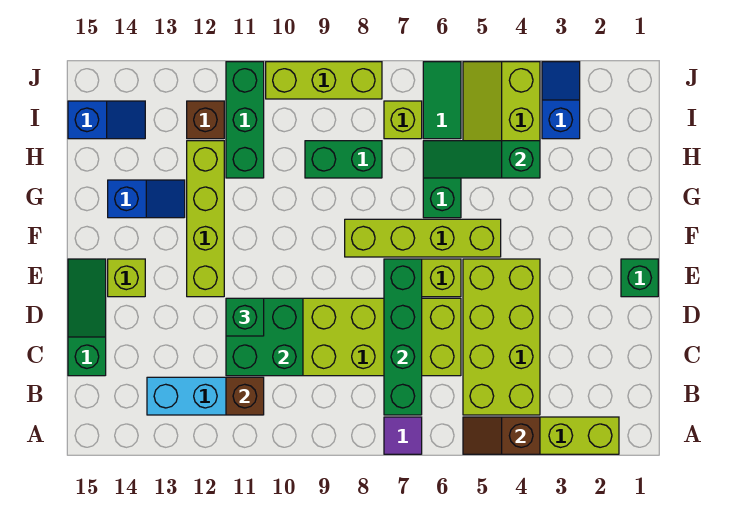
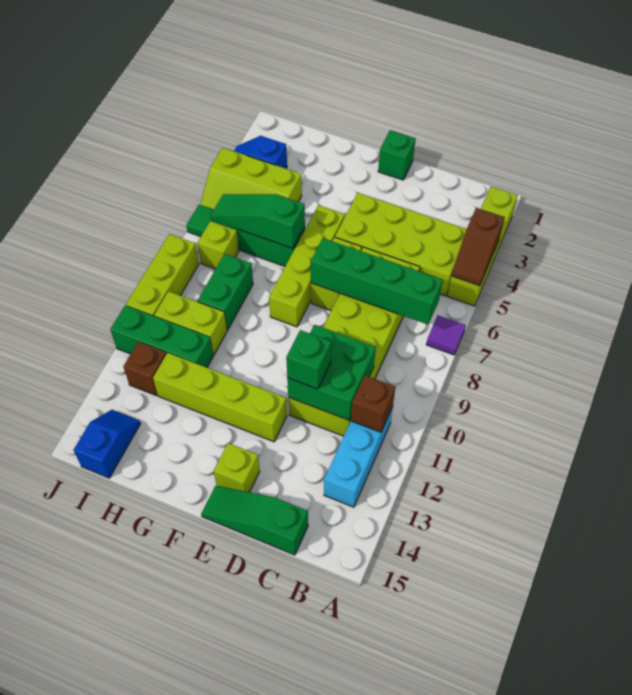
blue 1x2 slope [108,180,185,218] -> none
green 1x3 slope [423,141,540,178] -> green 1x3 slope turned to [210,194,305,248]
none -> lime 1x2 brick [154,291,227,355]

